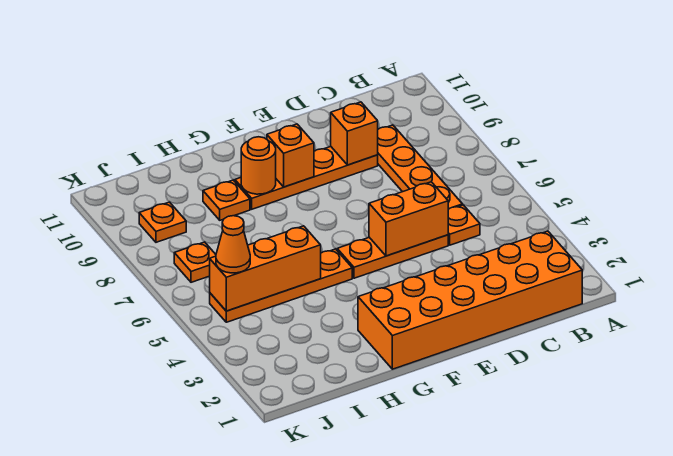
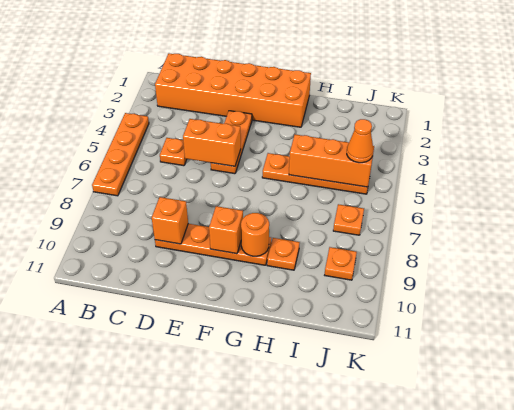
orange 1x4 plate [378,125,463,209] -> orange 1x4 plate moved to [92,113,149,196]
orange 1x3 plate [337,235,448,278] -> orange 1x3 plate turned to [211,111,252,174]

